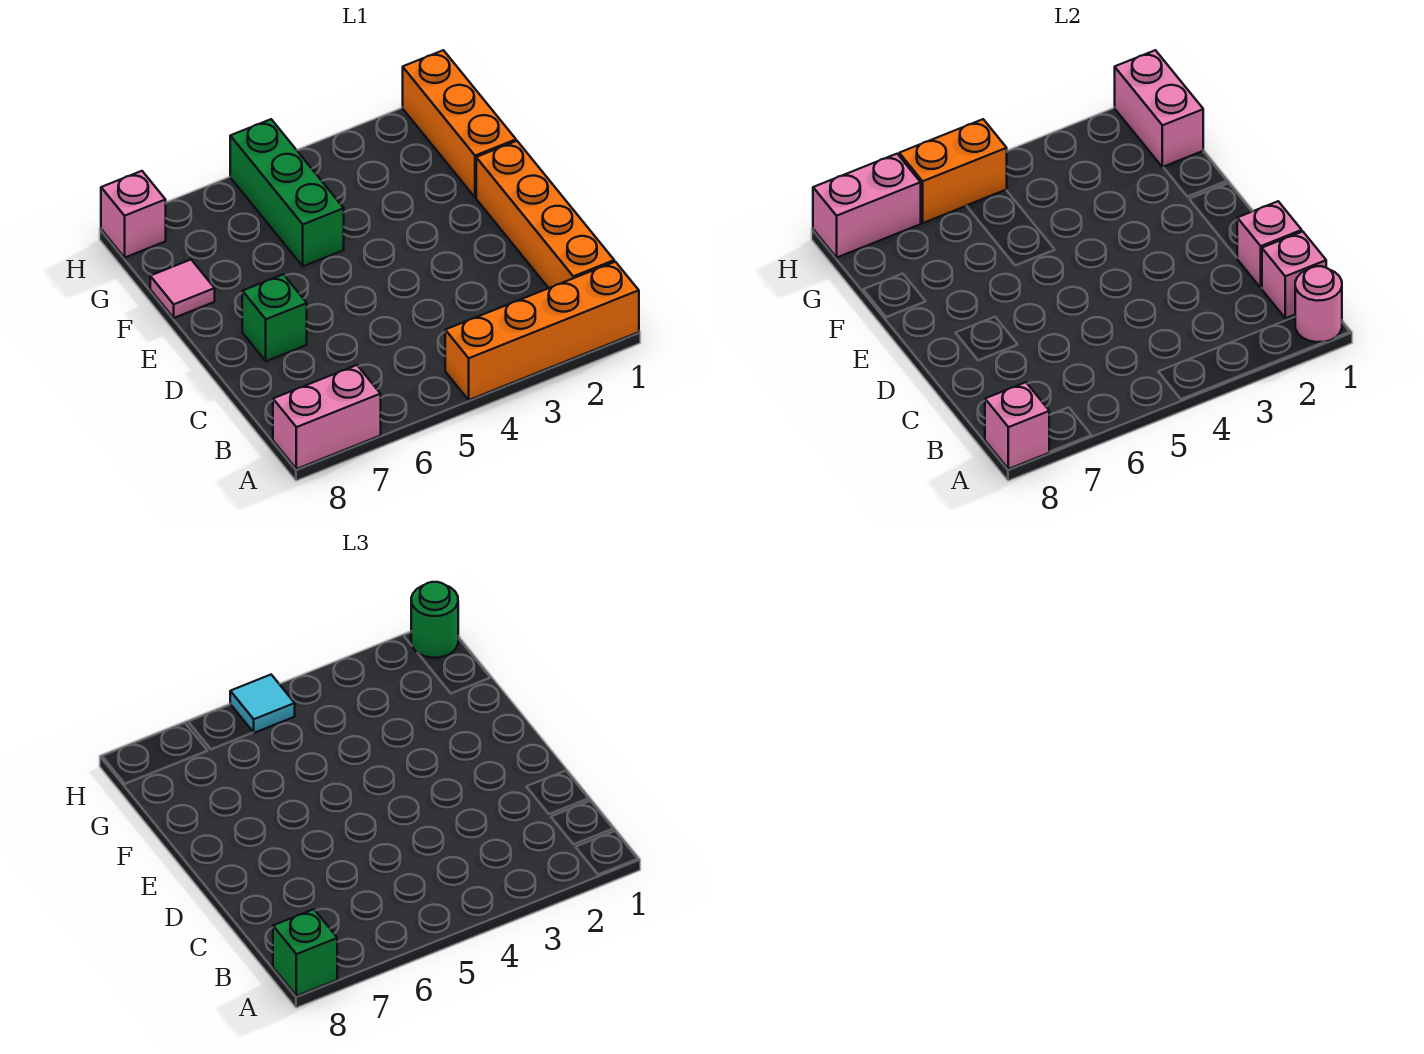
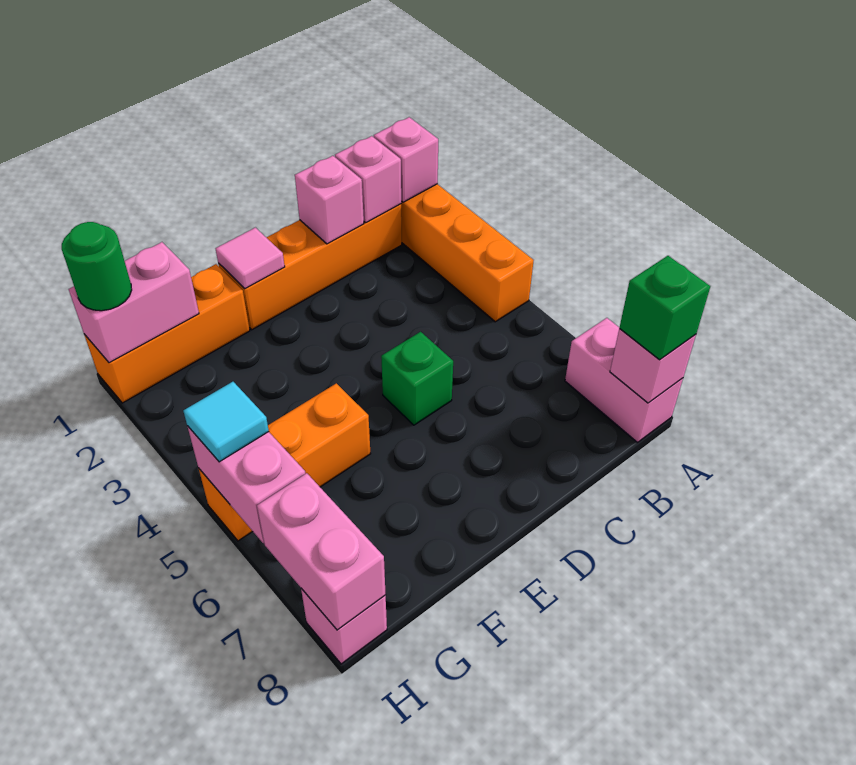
pink 1x1 round brick [1295,266,1342,342] -> pink 1x1 brick [374,117,438,202]
green 1x1 brick [242,274,307,361] -> green 1x1 brick moved to [381,332,453,425]
green 1x3 brick [230,119,344,266] -> orange 1x3 brick [199,383,371,541]
pink 1x1 tile [150,260,215,318] -> pink 1x1 tile moved to [216,228,285,289]
orange 1x2 brick [899,119,1007,223] -> pink 1x2 brick [187,426,305,543]

